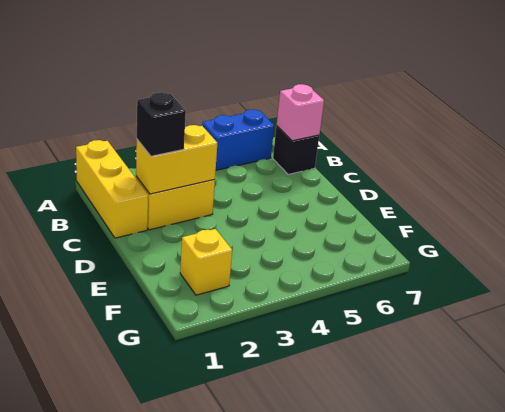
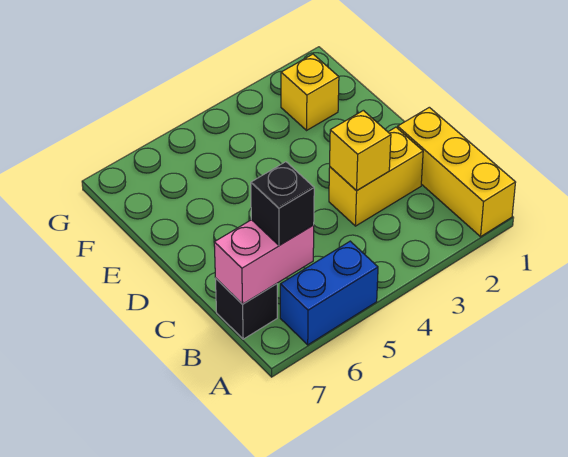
pink 1x1 brick [277,84,324,141] -> pink 1x2 brick [214,220,314,304]
yellow 1x2 brick [136,125,217,194] -> yellow 1x1 brick [330,110,391,191]
black 1x1 brick [137,92,186,156] -> black 1x1 brick moved to [251,162,314,246]

